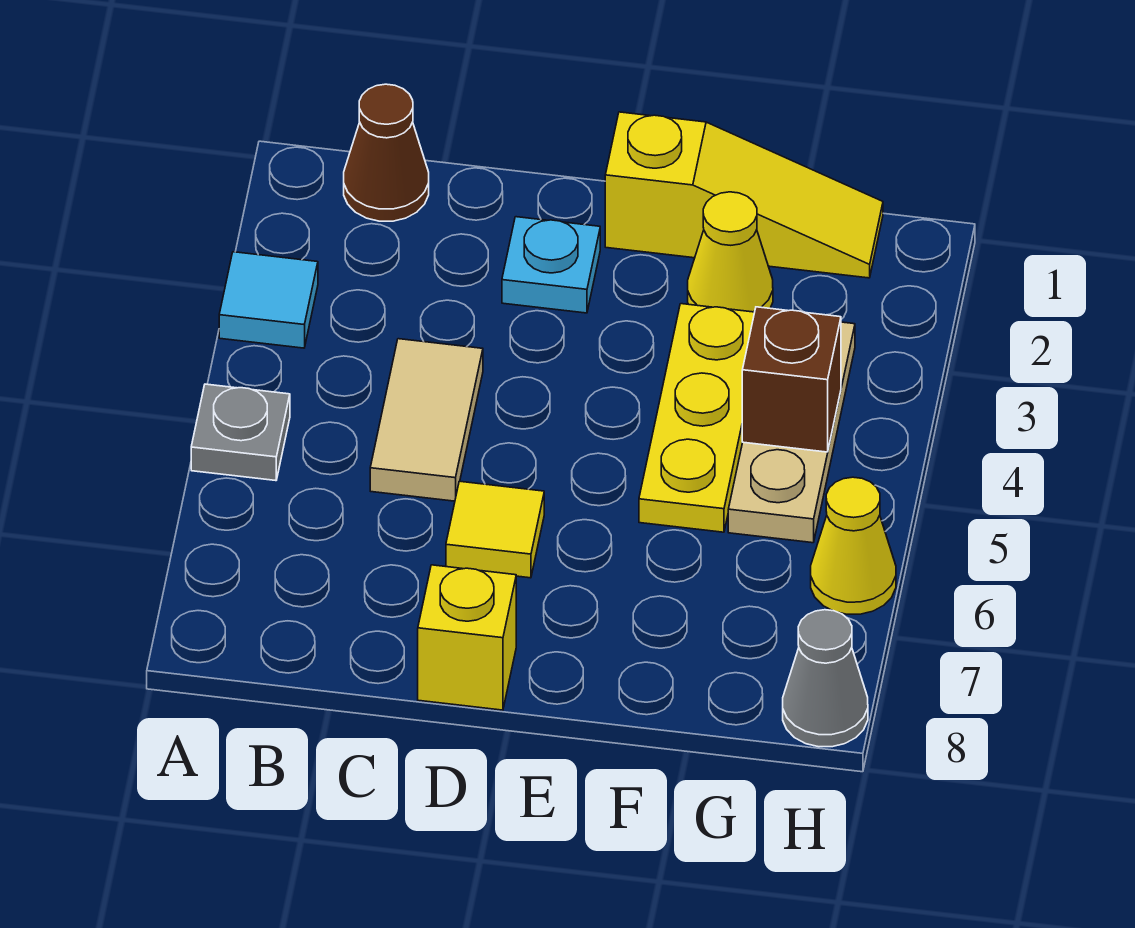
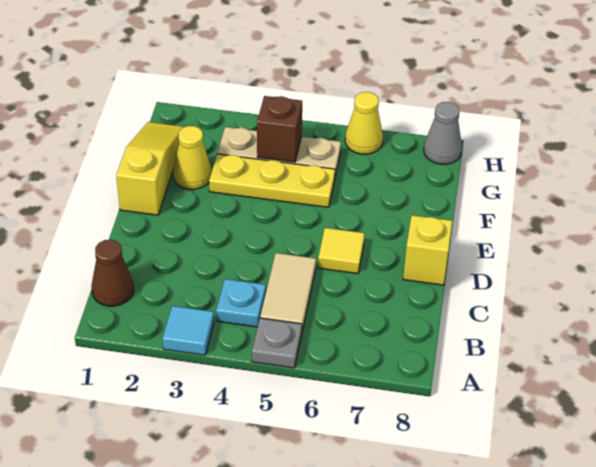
tan 1x2 tile [370,339,483,501] -> tan 1x2 tile turned to [260,253,316,331]
cyan 1x1 plate [502,217,600,313] -> cyan 1x1 plate moved to [216,279,266,327]

